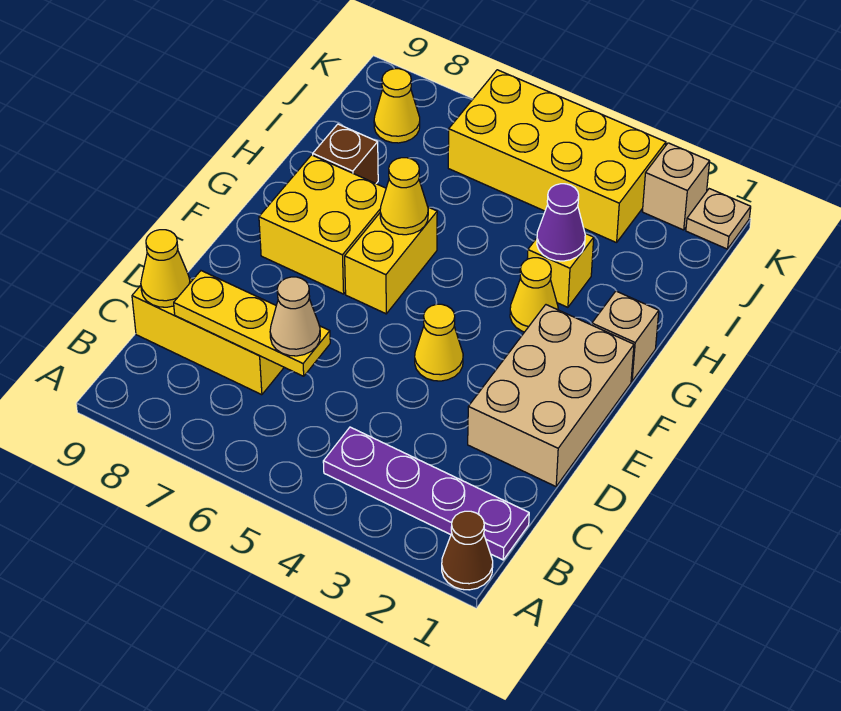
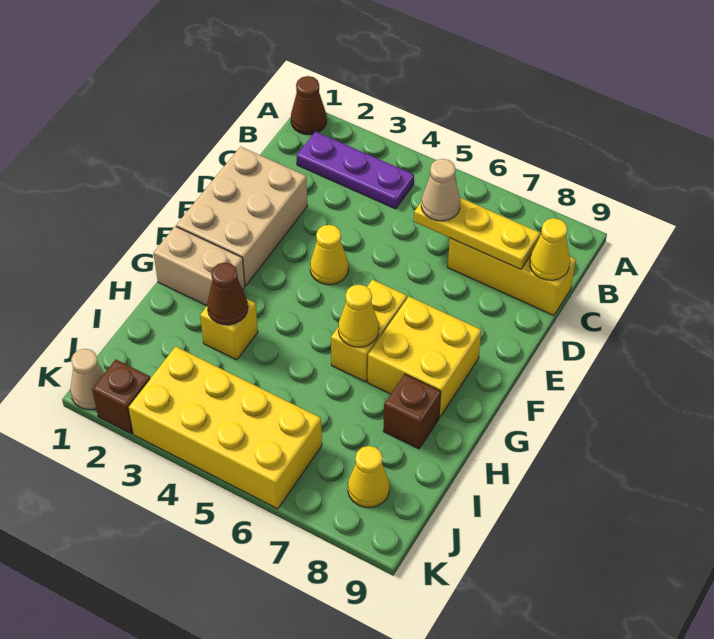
purple 1x4 plate [323,427,529,560] -> purple 1x3 plate [297,132,414,209]
tan 1x1 brick [592,291,659,381] -> tan 1x2 brick [153,226,245,306]
yellow 1x1 cone [510,258,558,332] -> none
purple 1x1 cone [537,184,585,261] -> brown 1x1 cone [207,263,248,325]
tan 1x1 plate [686,189,751,249] -> tan 1x1 cone [70,349,104,410]
tan 1x1 brick [642,143,710,230] -> brown 1x1 brick [92,359,150,434]

